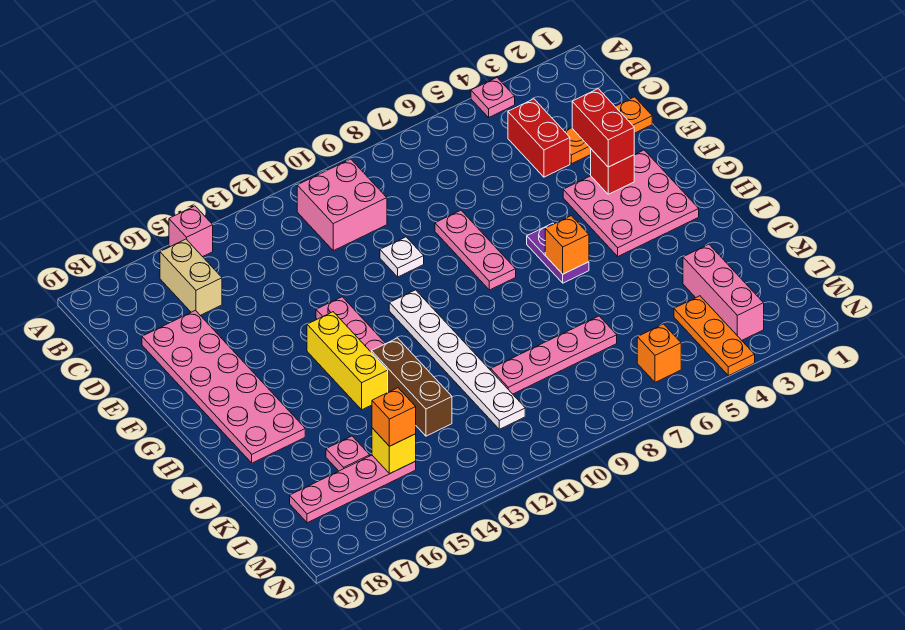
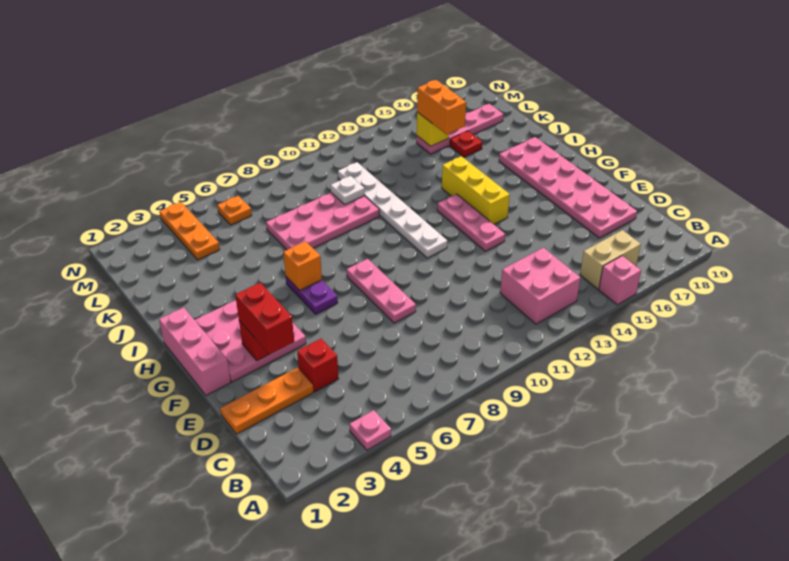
pink 2x2 brick [297,159,387,251] -> pink 2x2 brick moved to [500,248,580,324]
tan 1x2 brick [160,239,222,315] -> tan 1x2 brick turned to [580,230,641,289]
red 1x2 brick [508,99,570,177] -> red 1x1 brick [297,339,339,392]
white 1x1 plate [380,237,424,277] -> white 1x1 plate moved to [331,176,365,204]
brown 1x3 brick [371,338,452,436] -> none
pink 1x3 brick [683,244,764,340] -> pink 1x3 brick moved to [159,307,231,395]
pink 1x4 plate [491,316,617,394] -> pink 2x4 plate [266,193,380,250]
pink 1x1 plate [326,436,370,471] -> red 1x1 plate [450,131,482,157]
orange 1x1 brick [372,388,416,446] -> orange 1x2 brick [417,80,466,134]
orange 1x1 brick [637,324,681,382] -> orange 1x1 plate [217,196,252,225]

